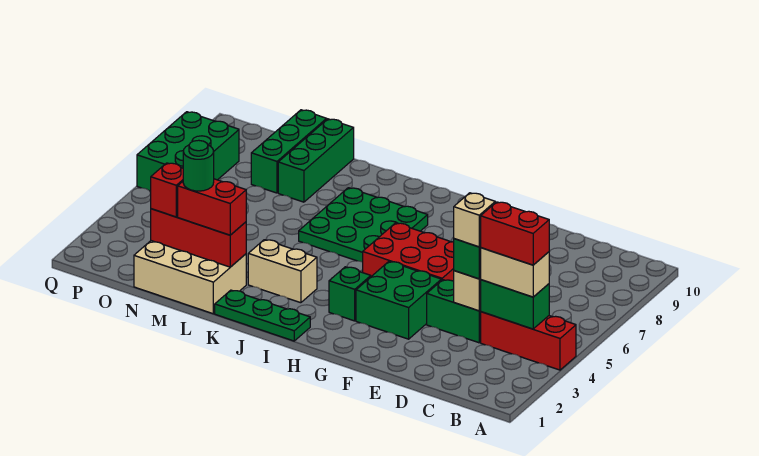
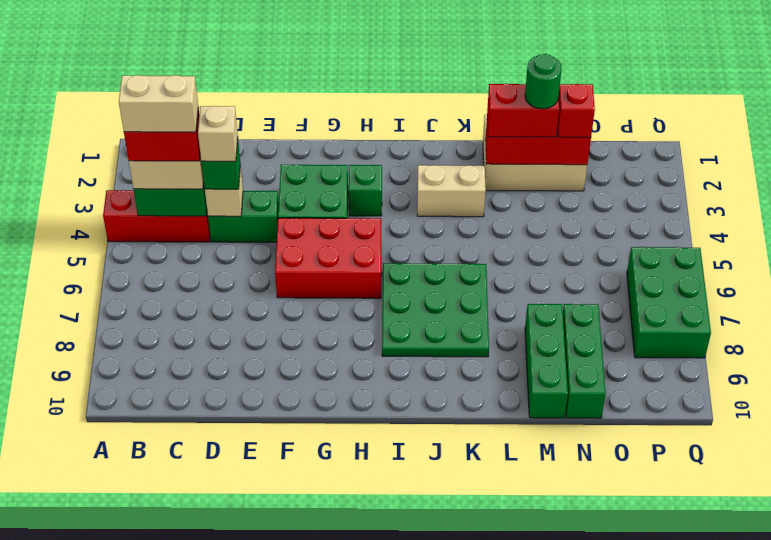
none -> tan 1x2 brick [119,75,198,132]
green 1x3 plate [215,290,310,341] -> none

